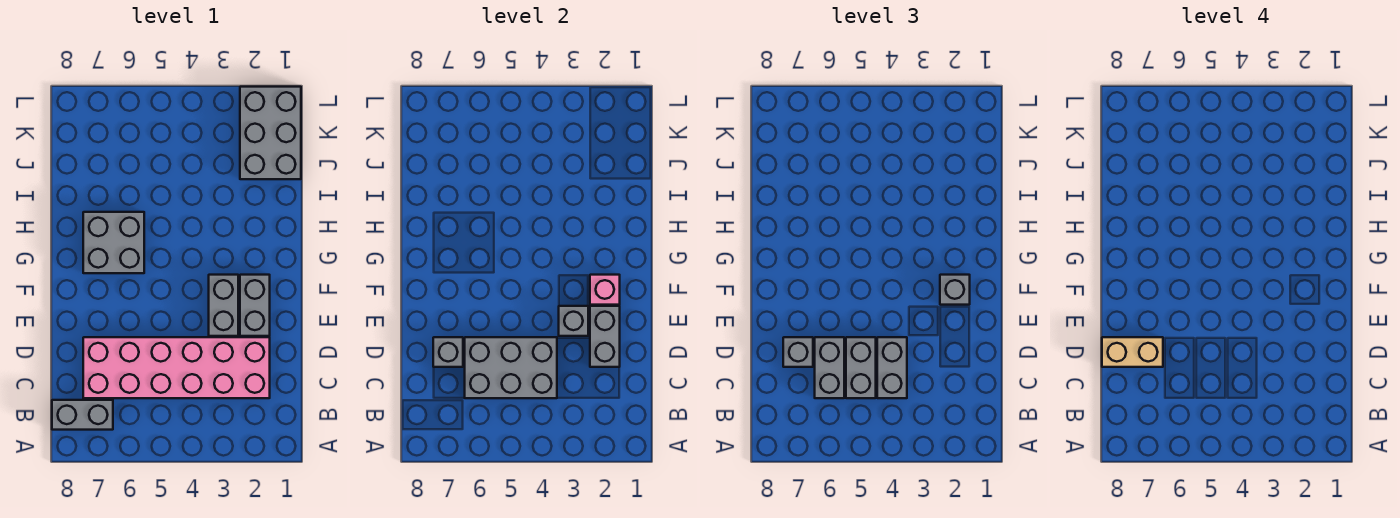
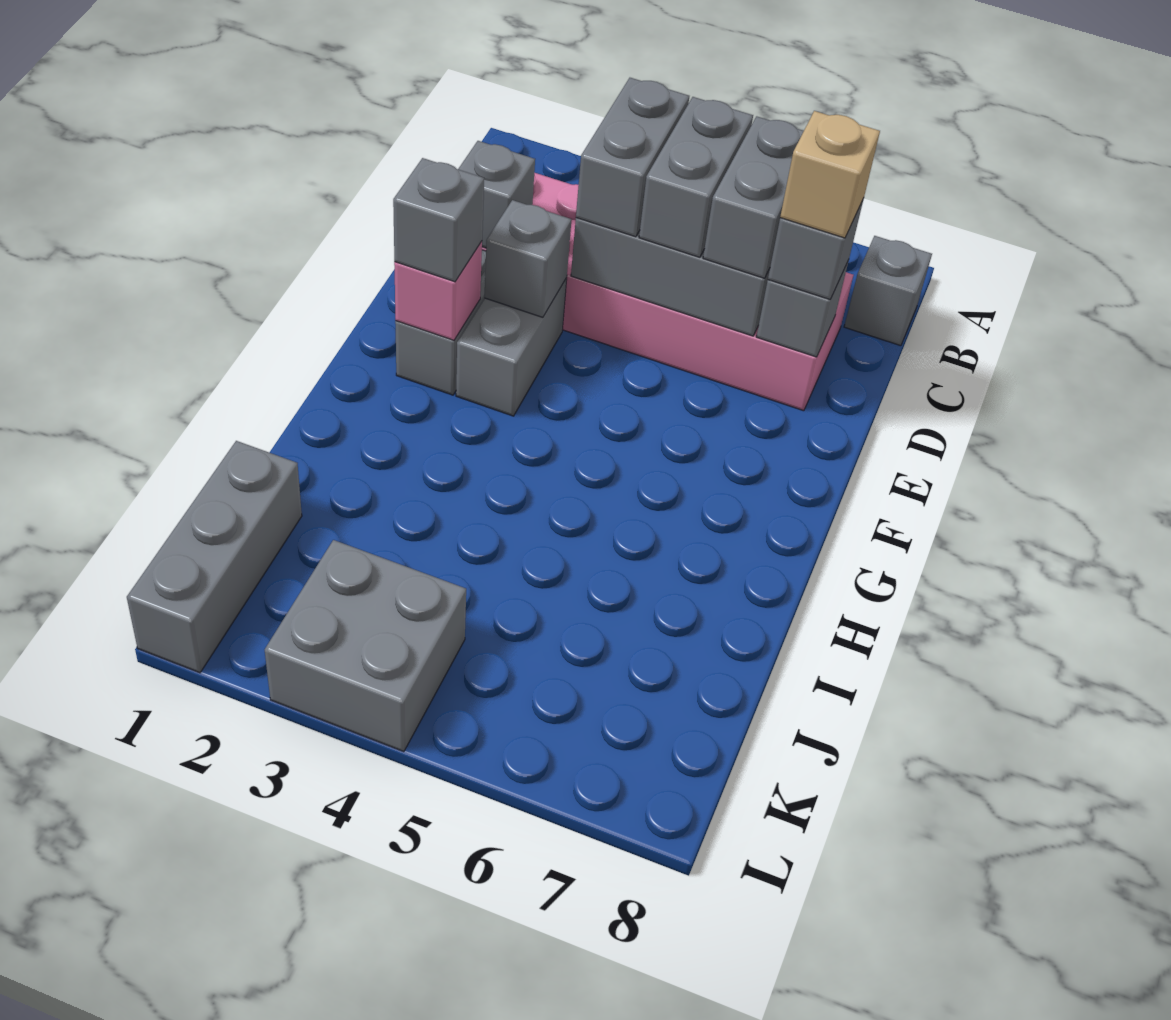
grey 1x2 brick [52,400,113,430] -> grey 1x1 brick [844,236,932,346]
grey 1x2 brick [590,306,620,367] -> grey 1x1 brick [458,141,535,248]
tan 1x2 brick [1102,337,1163,367] -> tan 1x1 brick [780,111,880,238]
grey 2x2 brick [83,212,144,273] -> grey 2x2 brick moved to [265,540,466,752]
grey 2x3 brick [240,87,301,179] -> grey 1x3 brick [127,441,302,673]

